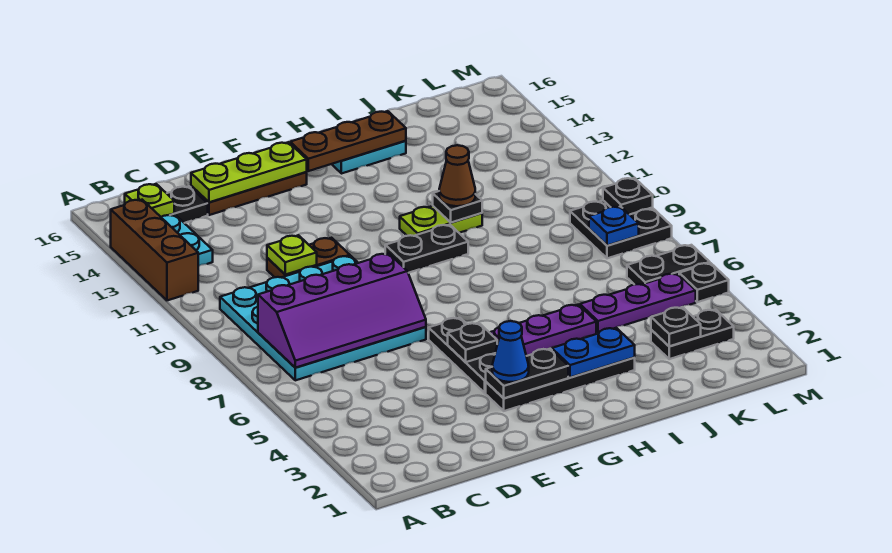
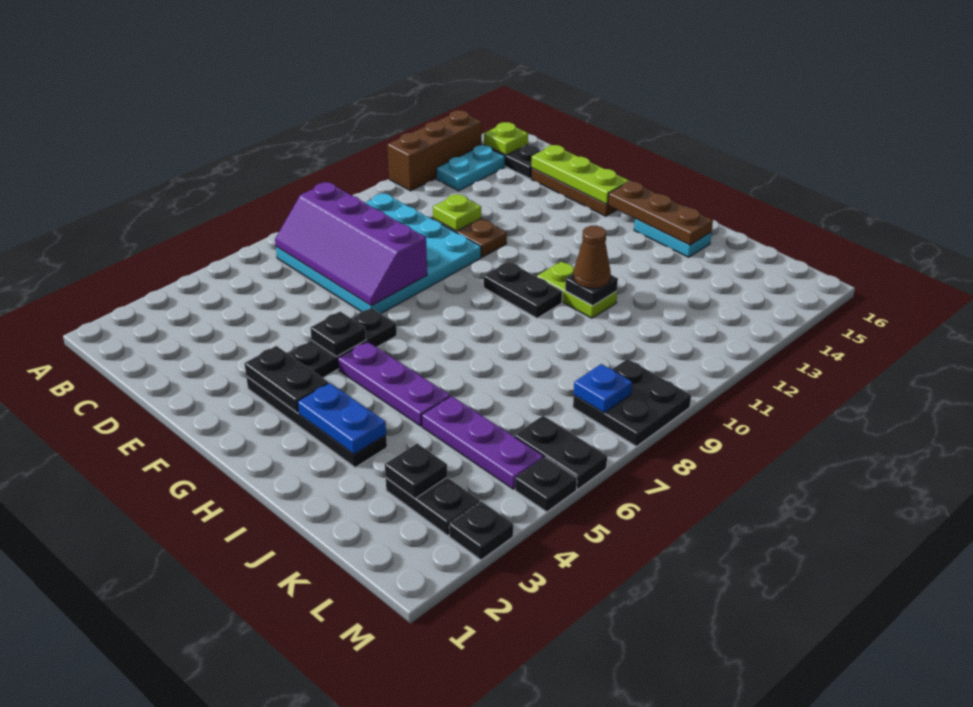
blue 1x1 cone [492,321,529,382] -> none
black 1x1 plate [603,178,653,215] -> black 1x1 plate moved to [449,502,513,560]

